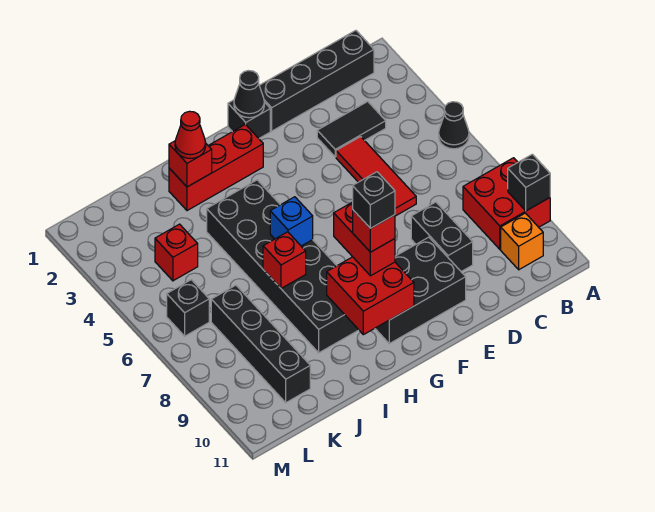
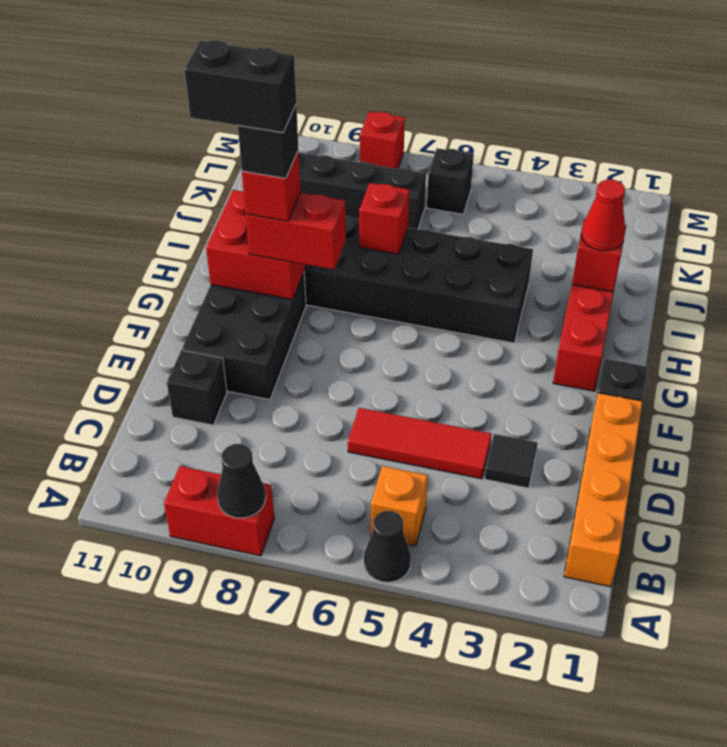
red 2x2 brick [463,158,550,249] -> red 1x2 brick [164,466,274,556]
black 1x1 brick [508,154,550,211] -> black 1x1 brick moved to [167,350,227,425]
black 1x4 brick [259,30,374,131] -> orange 1x4 brick [564,393,643,587]
orange 1x1 brick [501,213,543,270] -> orange 1x1 brick moved to [371,466,428,546]
black 1x2 tile [317,102,386,157] -> black 1x1 tile [485,434,538,488]
black 1x2 brick [411,202,473,272] -> black 1x2 brick moved to [184,40,296,132]
black 1x1 cone [234,71,264,118] -> black 1x1 cone moved to [217,444,266,518]
blue 1x1 brick [270,197,313,246] -> none
red 1x1 brick [155,224,198,281] -> red 1x1 brick moved to [360,112,405,169]

